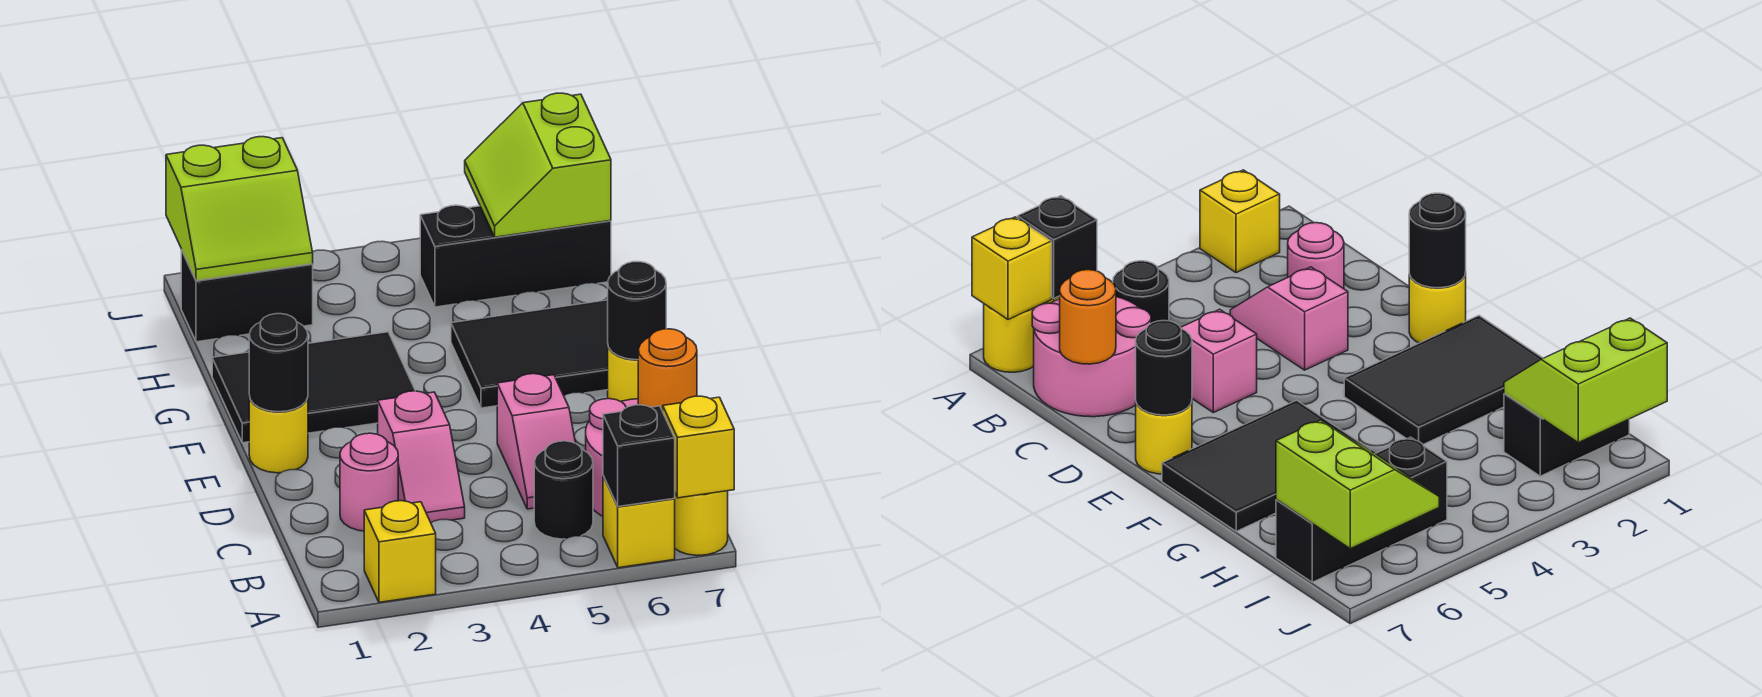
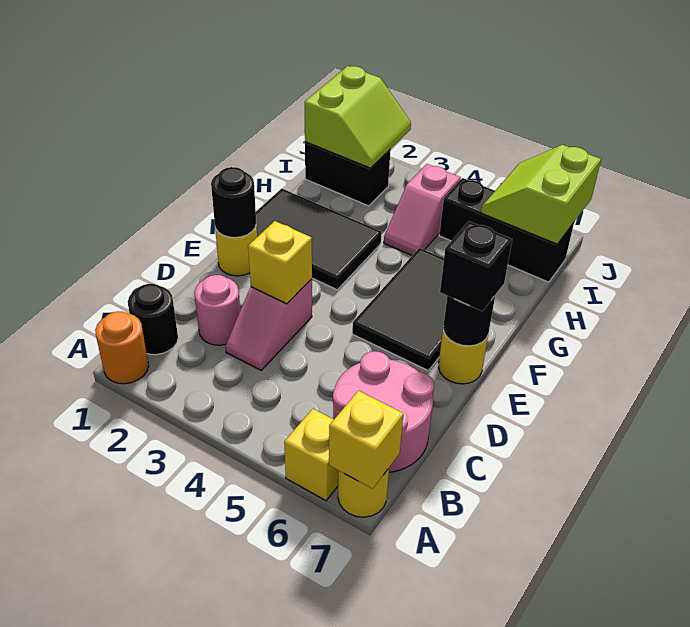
yellow 1x1 brick [364,501,436,602] -> yellow 1x1 brick moved to [248,221,312,304]
black 1x1 brick [603,405,675,507] -> black 1x1 brick moved to [440,221,512,311]
black 1x1 round brick [534,441,593,539] -> black 1x1 round brick moved to [128,284,178,355]
pink 1x2 slope [497,374,575,509] -> pink 1x2 slope moved to [384,164,461,255]
orange 1x1 round brick [638,329,697,411] -> orange 1x1 round brick moved to [95,311,149,384]
black 2x3 tile [451,300,608,408] -> black 2x3 tile turned to [352,248,447,370]
lime 2x2 slope [166,137,313,281] -> lime 2x2 slope turned to [305,66,411,168]

